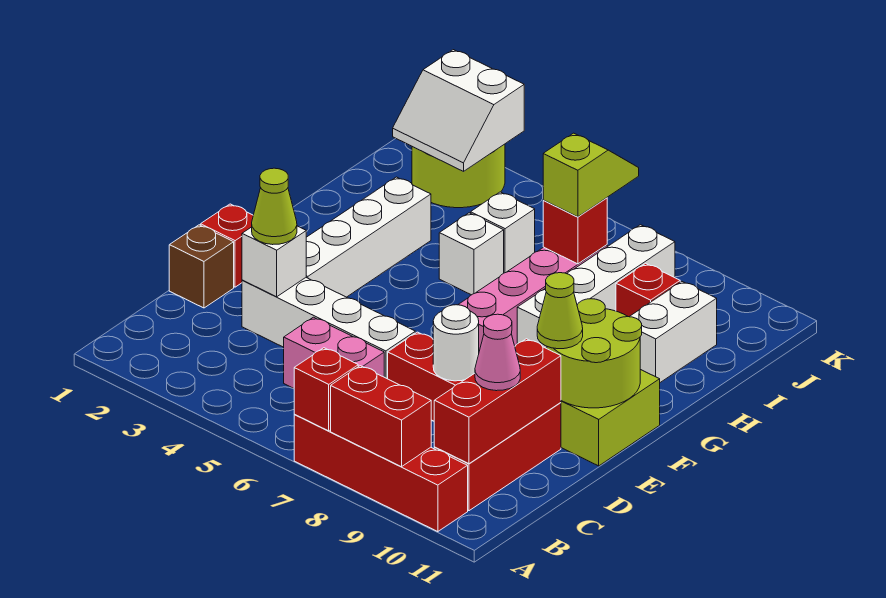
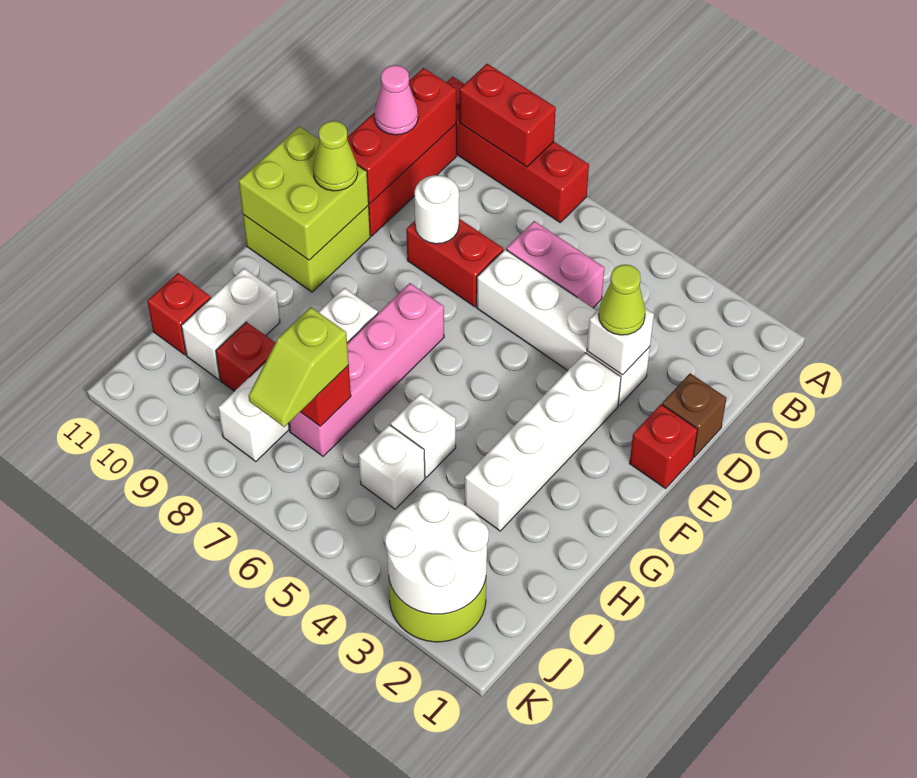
red 1x1 brick [294,348,358,431] -> red 1x1 brick moved to [147,273,211,355]
lime 2x2 round brick [547,299,642,408] -> lime 2x2 brick [239,126,369,260]
white 2x2 slope [393,50,524,171] -> white 2x2 round brick [385,491,489,614]

